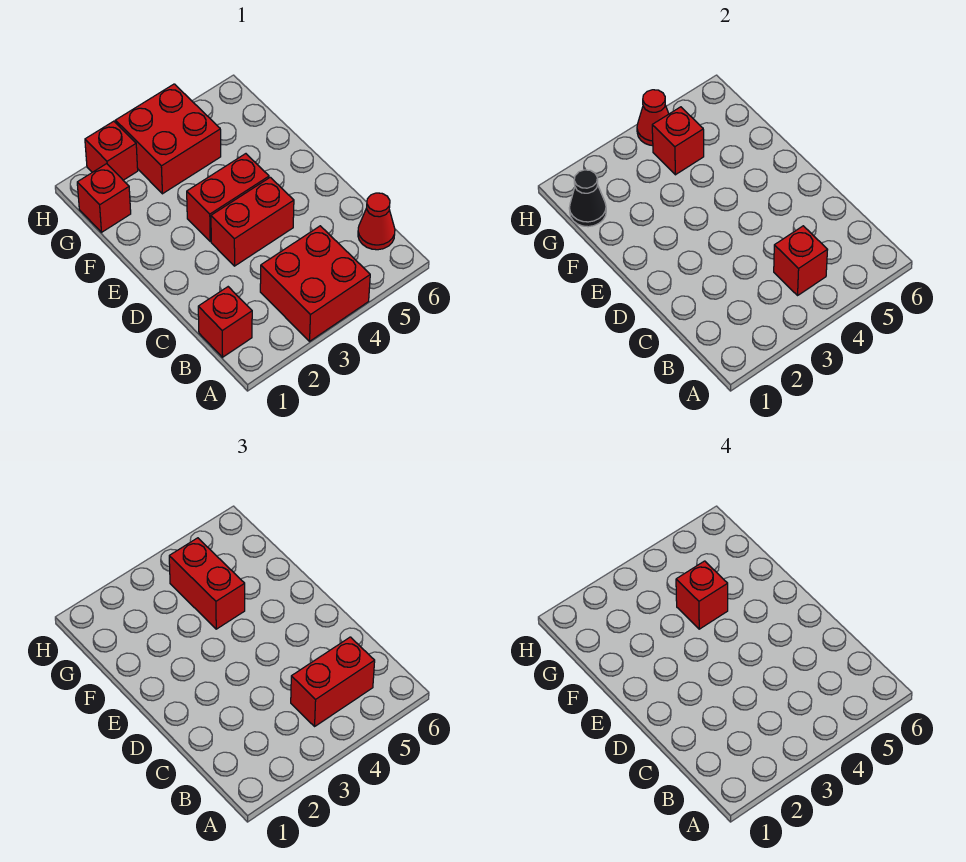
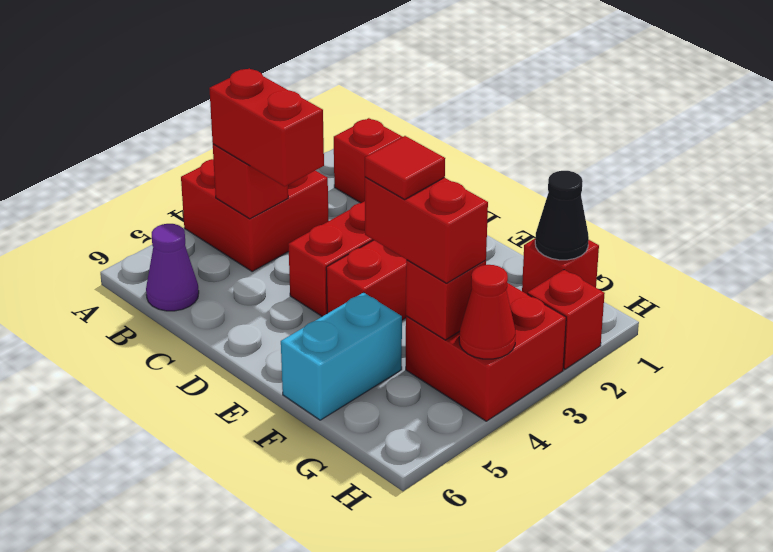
red 1x2 brick [291,637,375,726] -> red 1x2 brick turned to [209,68,324,186]
red 1x1 cone [358,193,395,250] -> purple 1x1 cone [146,224,199,311]
red 1x1 brick [676,561,728,629] -> red 1x1 tile [365,136,445,199]
none -> cyan 1x2 brick [281,292,402,420]

